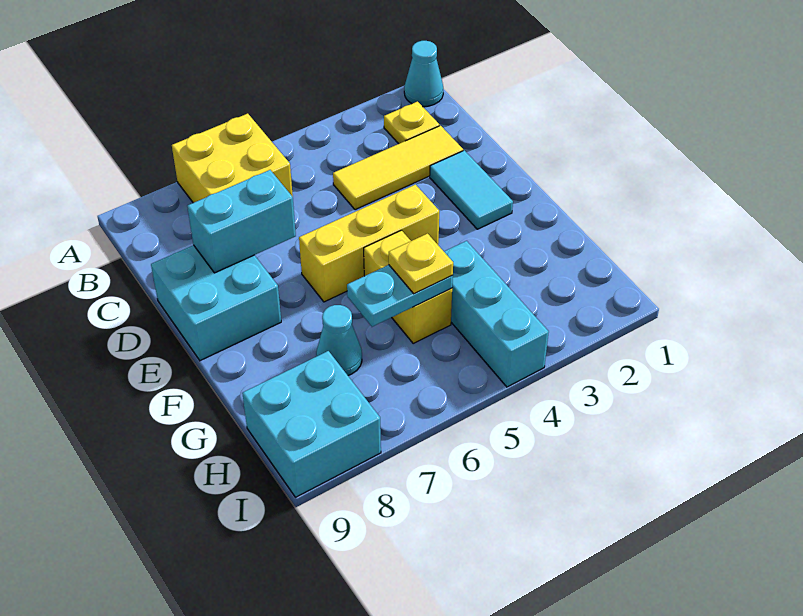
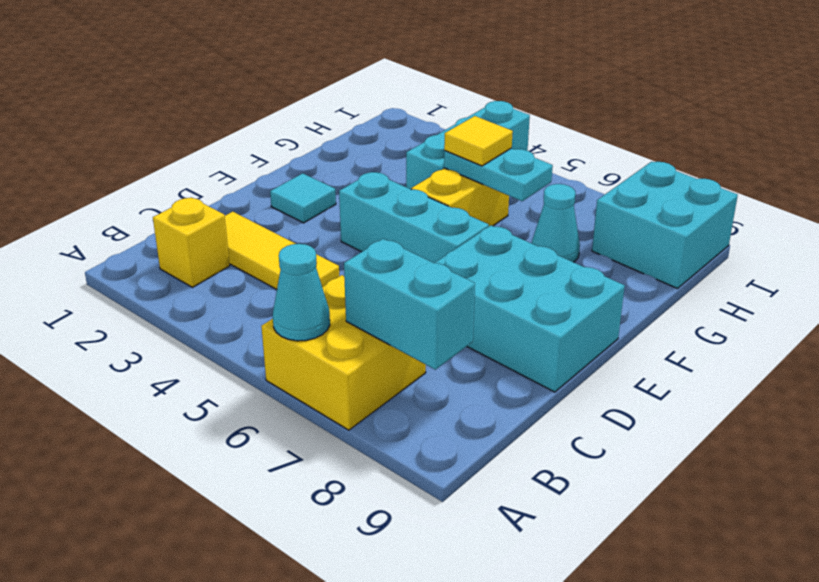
cyan 1x1 cone [404,41,443,106] -> cyan 1x1 cone moved to [273,244,330,341]
yellow 1x1 plate [384,102,439,144] -> yellow 1x1 brick [153,197,230,287]
cyan 1x2 tile [430,150,513,229] -> cyan 1x1 tile [270,173,336,223]
cyan 1x2 brick [187,170,296,273] -> cyan 1x2 brick moved to [344,239,475,370]
cyan 2x2 brick [151,245,281,361] -> cyan 2x3 brick [435,225,625,392]
yellow 1x3 brick [299,185,439,302] -> cyan 1x3 brick [339,172,489,263]
yellow 1x1 plate [389,234,453,294] -> yellow 1x1 tile [444,116,513,166]

